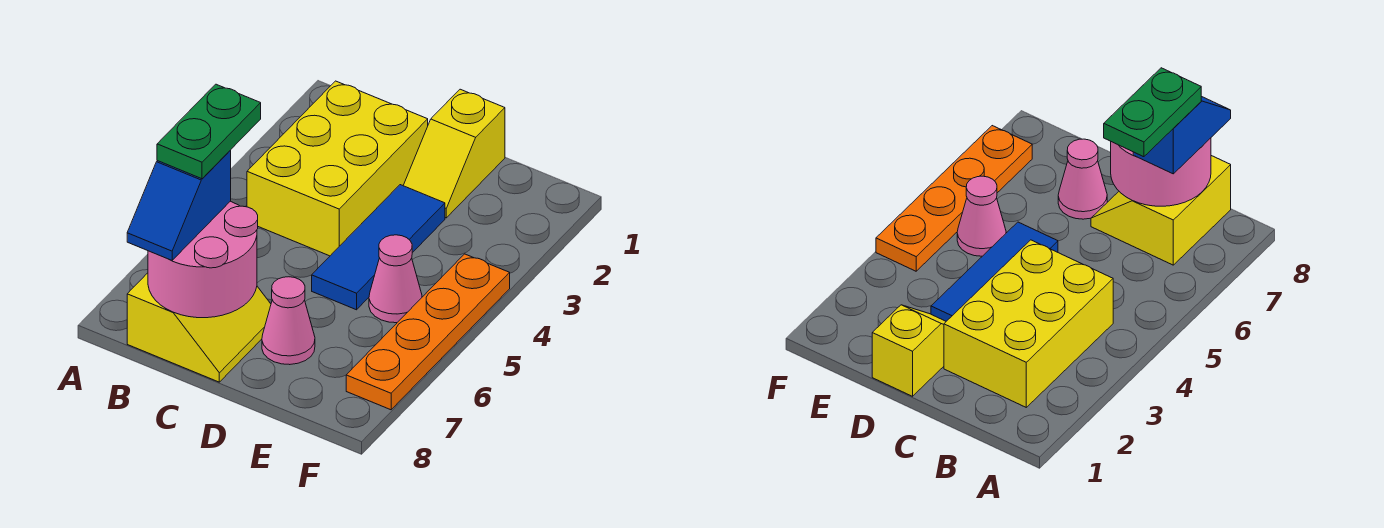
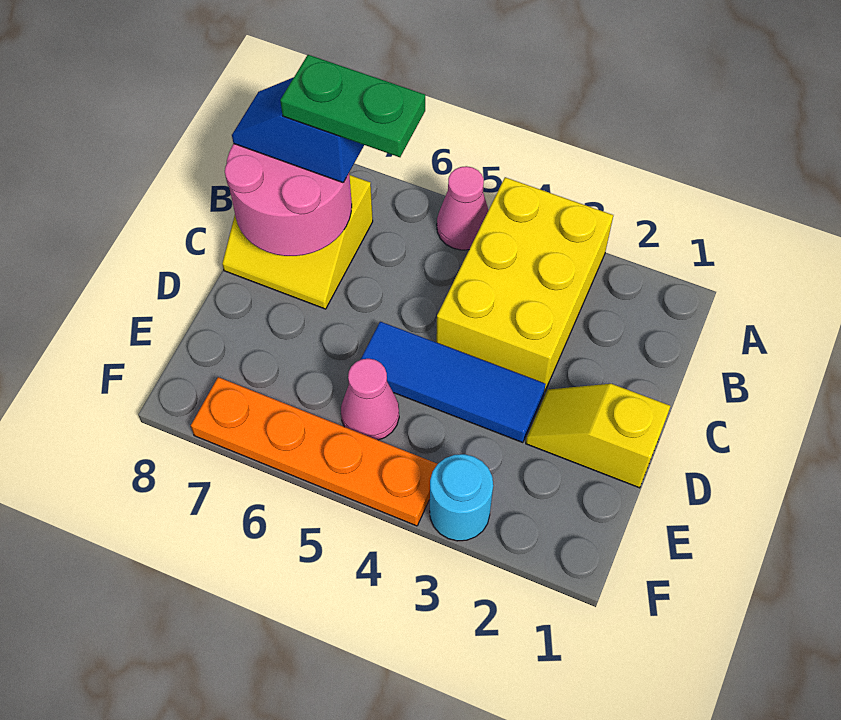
yellow 2x3 brick [247,81,428,256] -> yellow 2x3 brick turned to [436,177,613,392]
pink 1x1 cone [262,277,315,365] -> pink 1x1 cone moved to [437,166,489,250]
none -> cyan 1x1 round brick [430,454,493,541]

